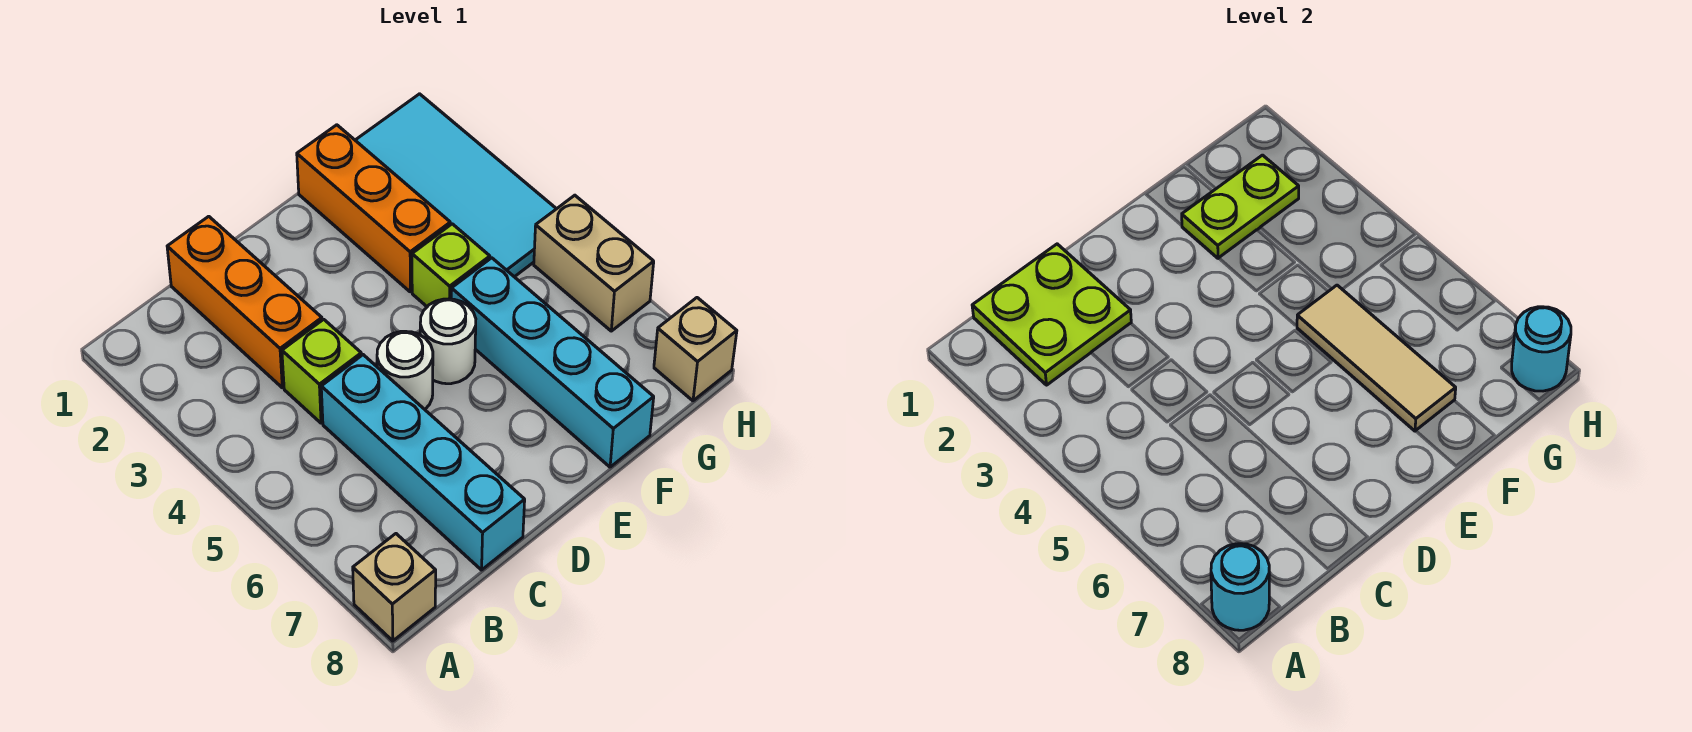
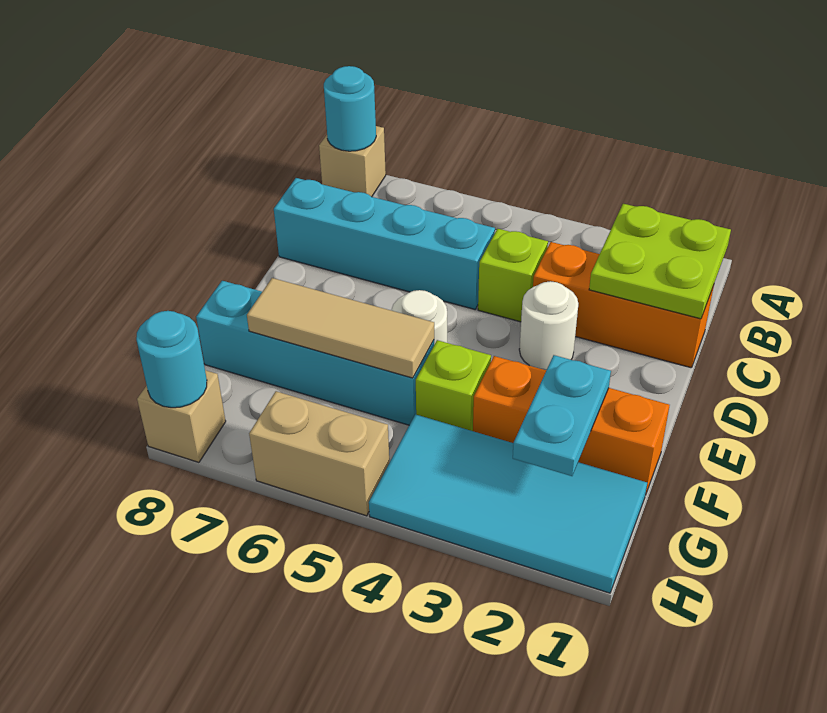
white 1x1 round brick [377,331,433,409] -> white 1x1 round brick moved to [519,281,578,370]
lime 1x2 plate [1182,155,1299,258] -> cyan 1x2 plate [513,355,611,476]

